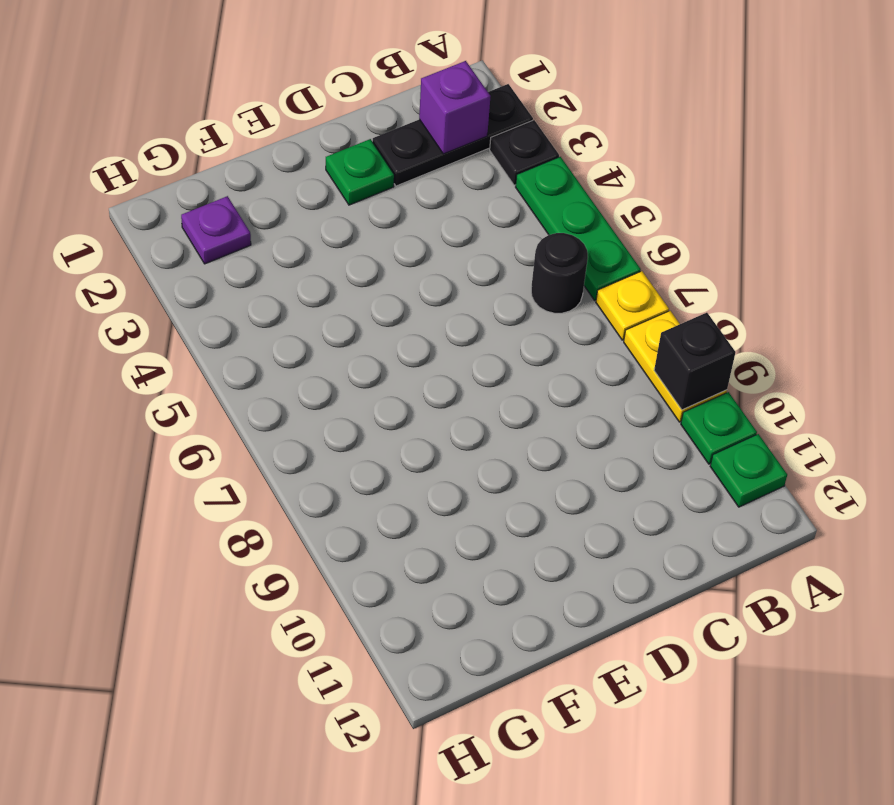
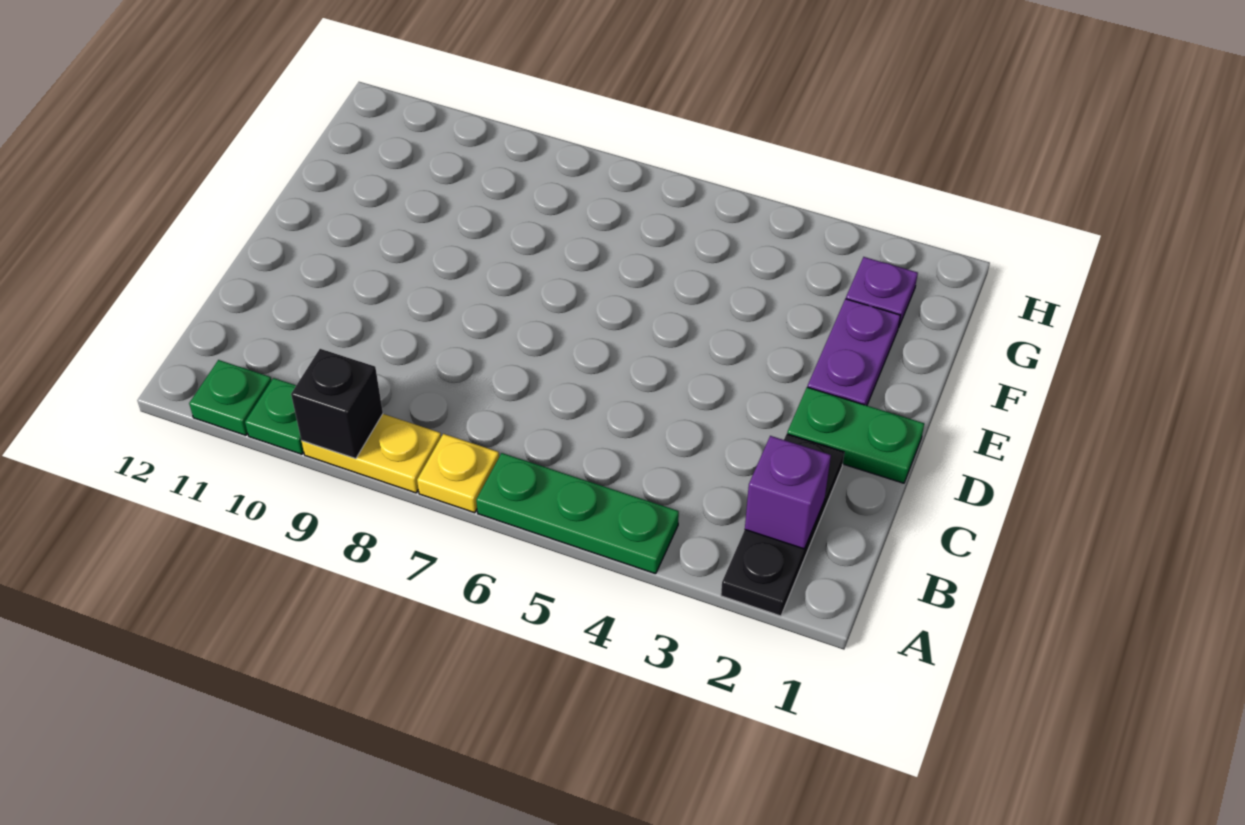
black 1x1 plate [490,120,559,185] -> none
black 1x1 round brick [531,233,588,313] -> none
green 1x1 plate [326,139,394,205] -> green 1x2 plate [787,387,924,483]
none -> purple 1x2 plate [808,299,900,405]

